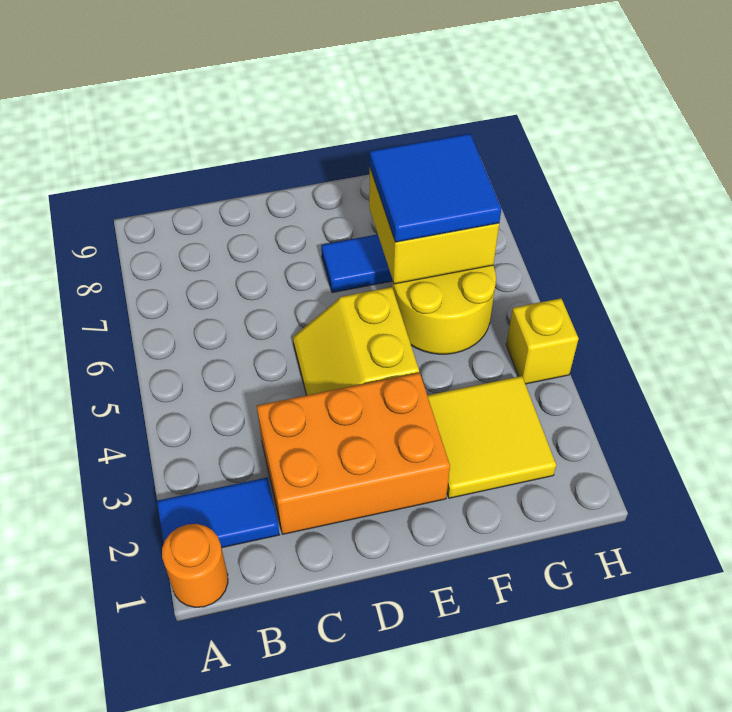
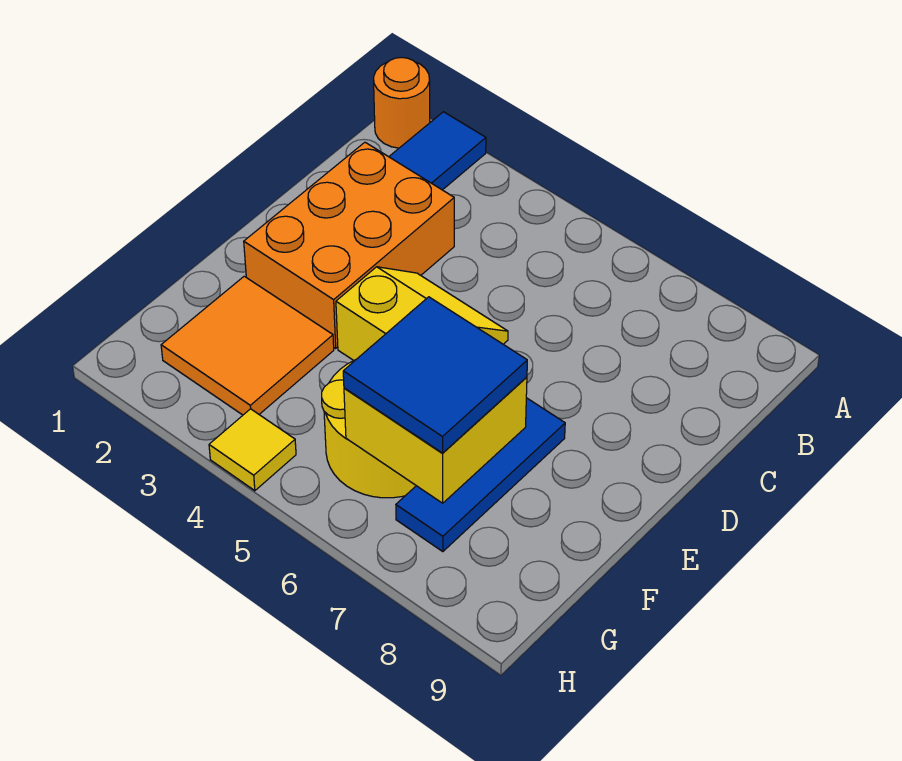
yellow 2x2 tile [427,376,556,498] -> orange 2x2 tile [161,276,334,415]
yellow 1x1 brick [506,298,579,384] -> yellow 1x1 tile [209,409,296,491]

